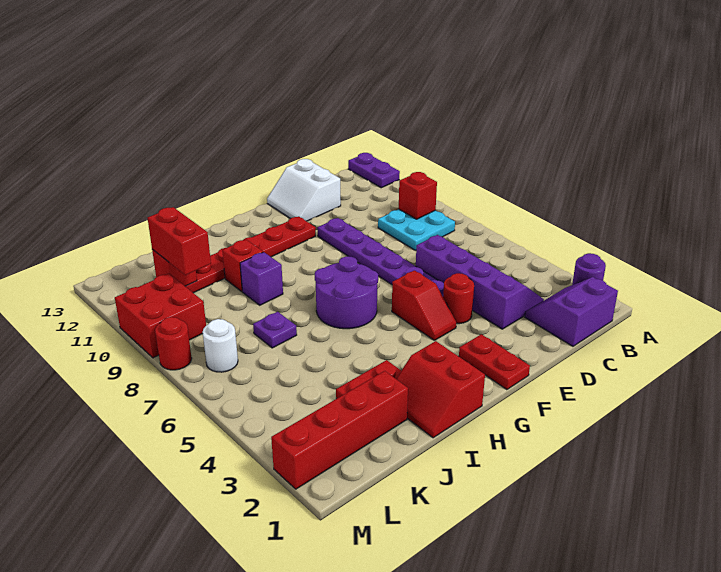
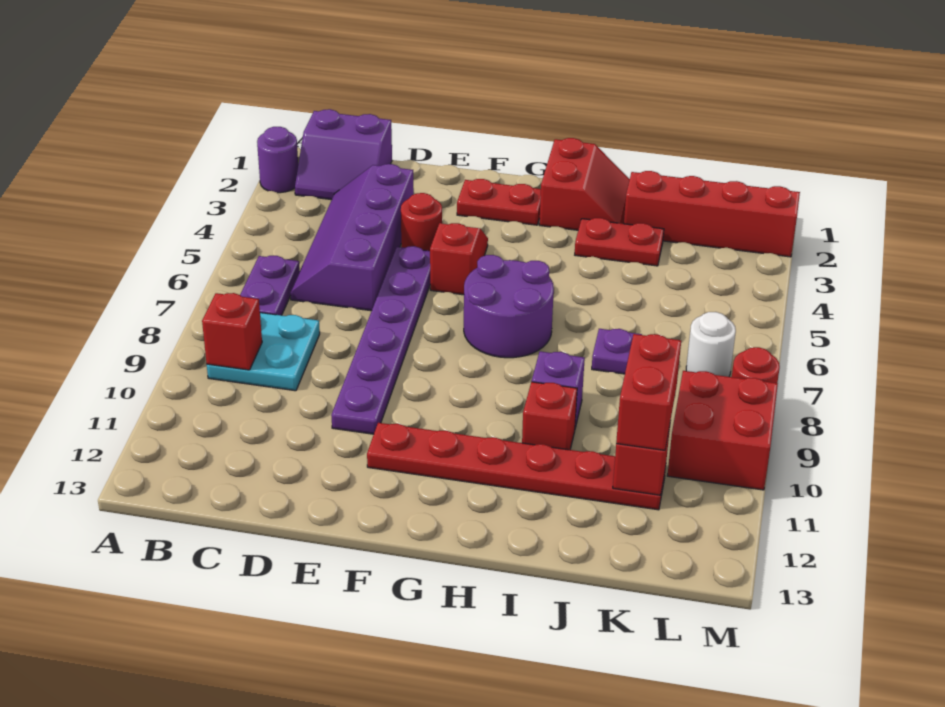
purple 1x2 plate [348,153,400,188] -> purple 1x2 plate moved to [240,256,300,315]
white 2x2 slope [267,159,341,221] -> none
red 1x2 plate [459,334,530,390] -> red 1x2 plate turned to [457,179,541,225]

